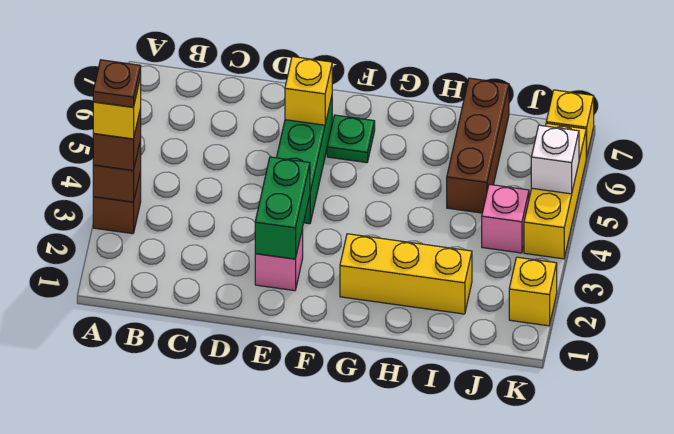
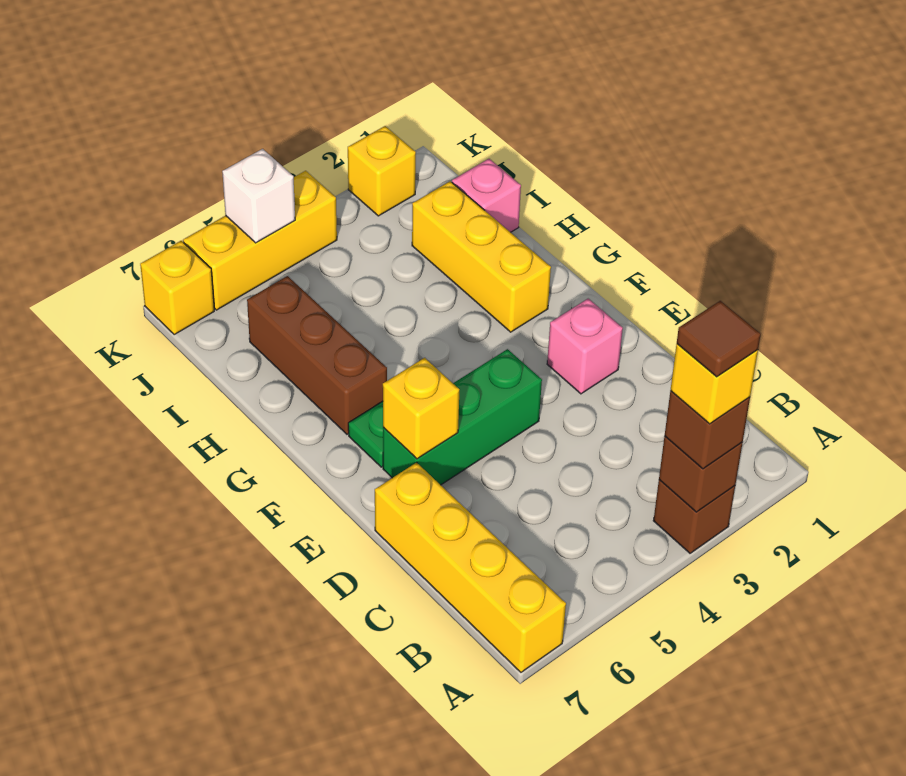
brown 1x1 plate [93,60,141,107] -> brown 1x1 tile [677,301,761,377]
none -> yellow 1x4 brick [375,463,566,672]
green 1x2 brick [255,157,310,259] -> none
brown 1x3 brick [447,78,509,213] -> brown 1x3 brick turned to [247,276,387,434]
pink 1x1 brick [482,184,529,253] -> pink 1x1 brick moved to [452,159,521,232]

